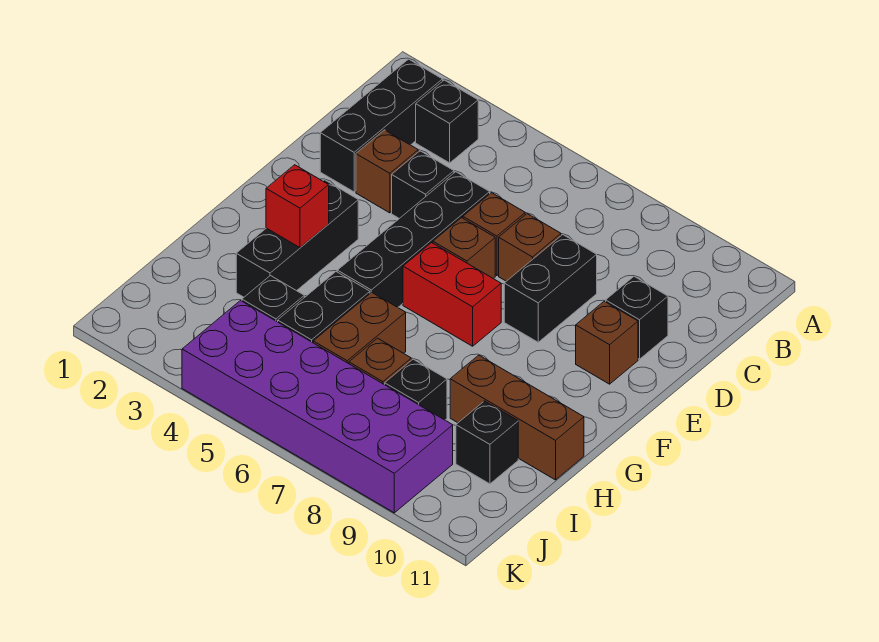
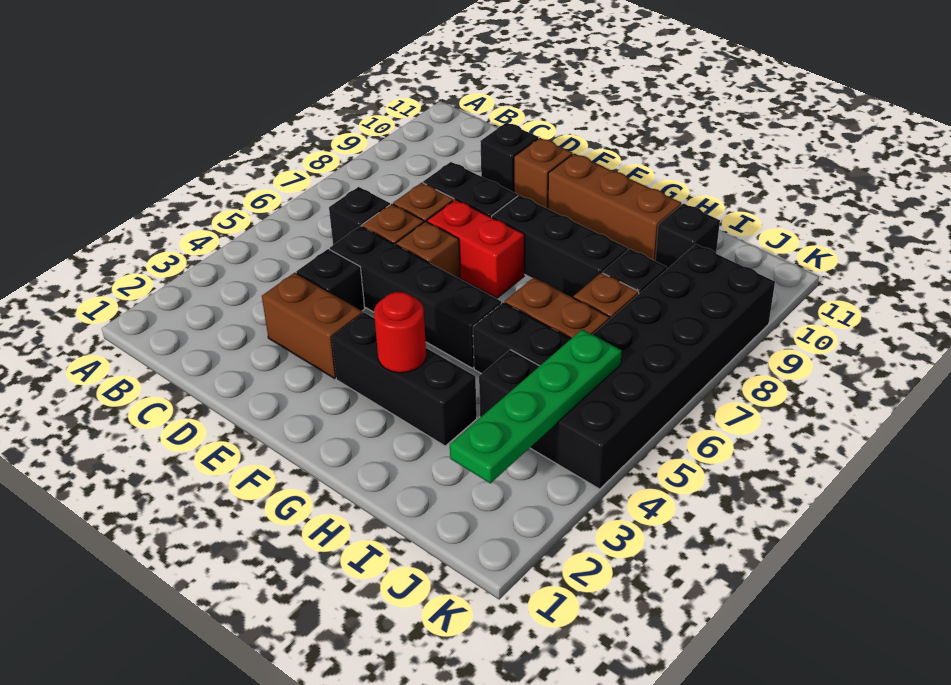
black 1x3 brick [320,59,443,192] -> black 1x3 brick moved to [492,195,628,298]
black 1x1 brick [416,80,478,163] -> black 1x1 brick moved to [329,187,390,245]
brown 1x1 brick [356,130,418,213] -> brown 1x2 brick [262,273,363,378]
red 1x2 brick [403,243,501,346] -> red 1x2 brick turned to [427,200,524,298]
red 1x1 brick [266,165,329,248] -> red 1x1 round brick [374,292,426,373]
brown 1x3 brick [450,355,584,480] -> brown 1x3 brick turned to [548,154,681,261]
none -> green 1x4 plate [450,329,622,483]
purple 2x6 brick [182,301,453,513] -> black 2x6 brick [530,244,775,489]

